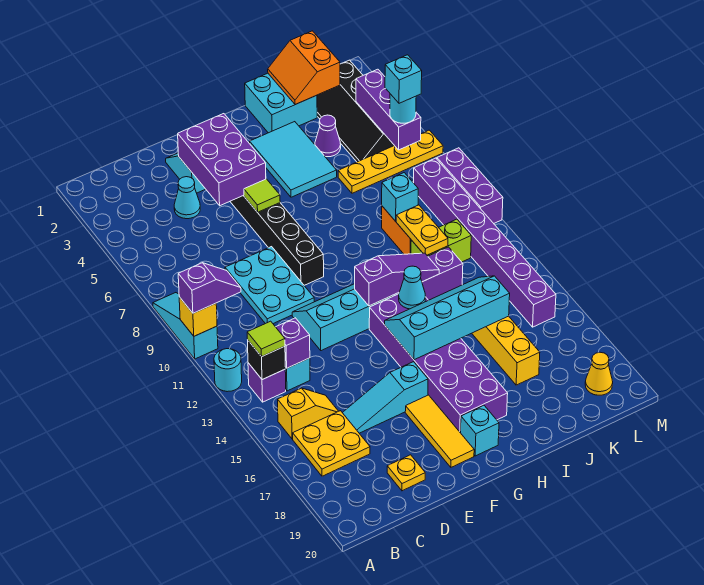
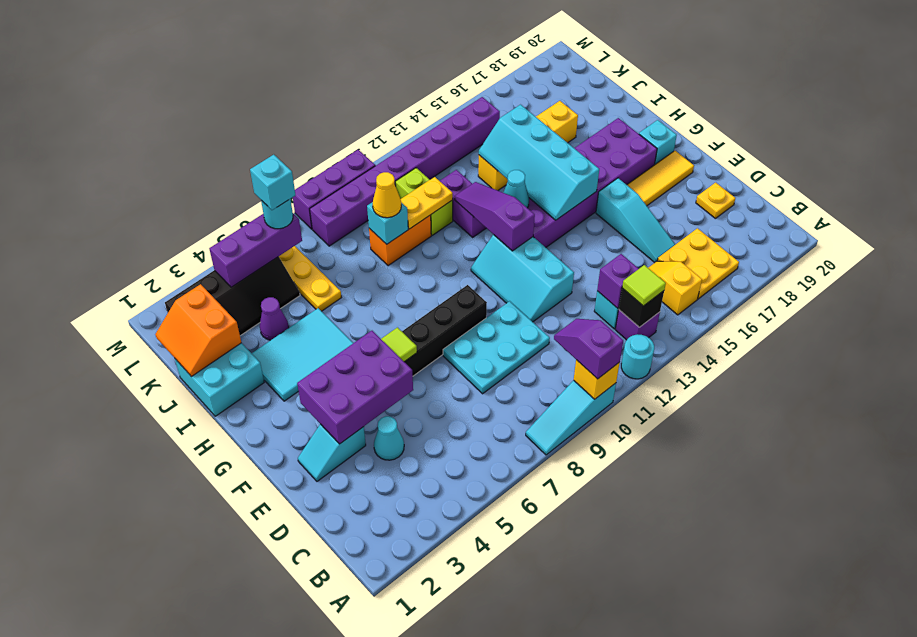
orange 2x2 slope [268,31,340,105] -> orange 2x2 slope turned to [155,284,241,377]
yellow 1x1 cone [585,352,613,395] -> yellow 1x1 cone moved to [373,172,401,218]

